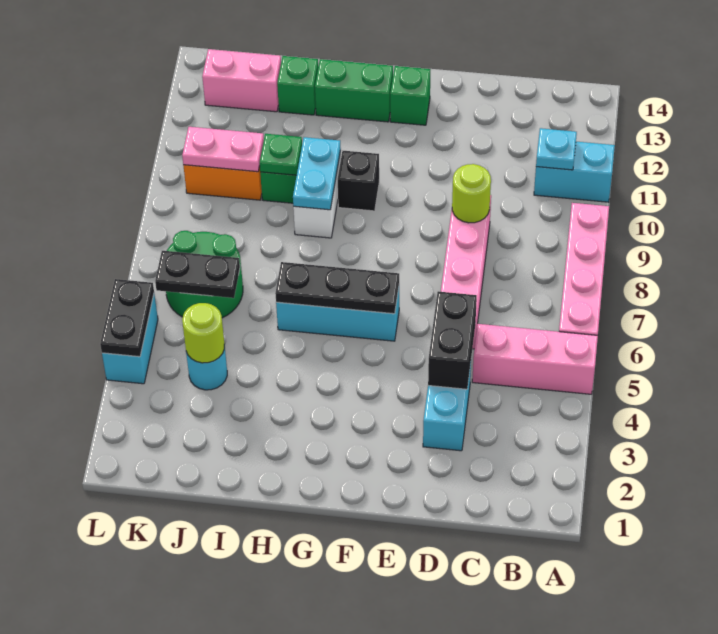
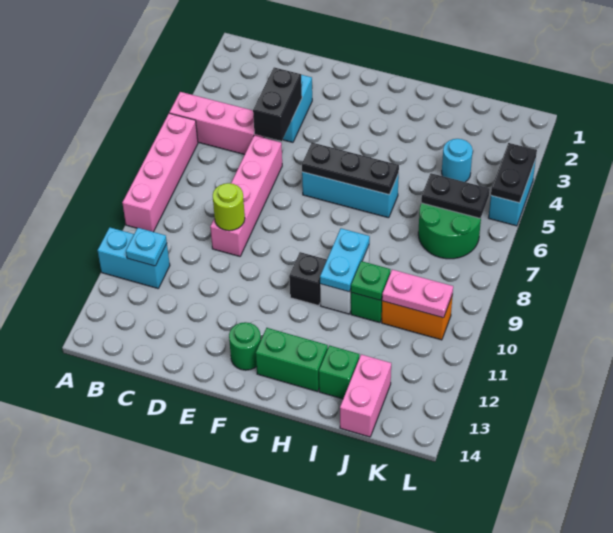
green 1x1 brick [390,66,430,125] -> green 1x1 round brick [229,322,261,370]
lime 1x1 round brick [182,303,224,363] -> none
pink 1x2 brick [202,49,281,112] -> pink 1x2 brick turned to [340,354,391,437]

